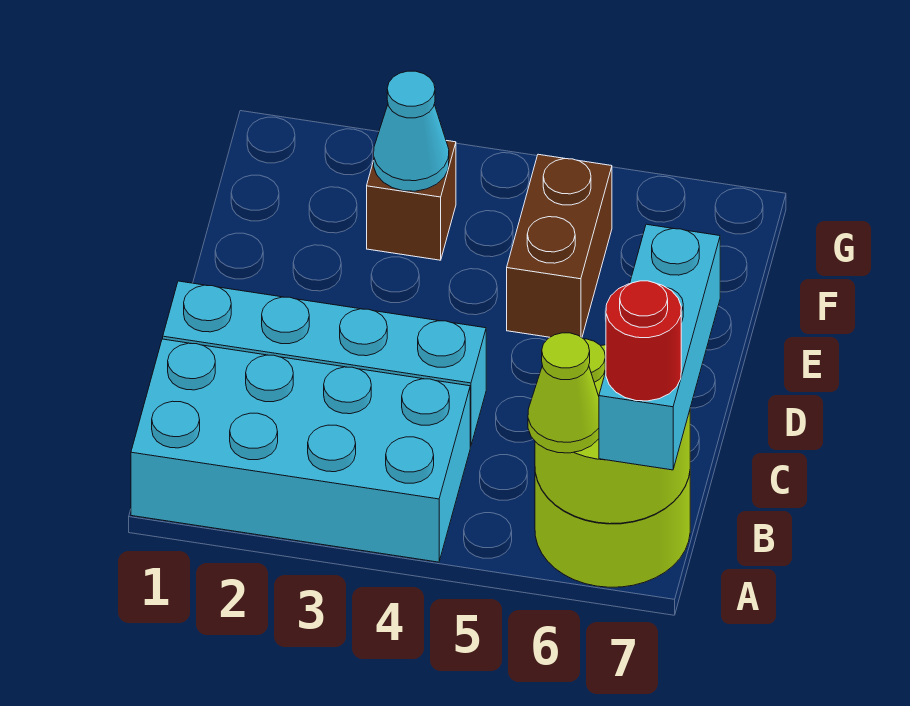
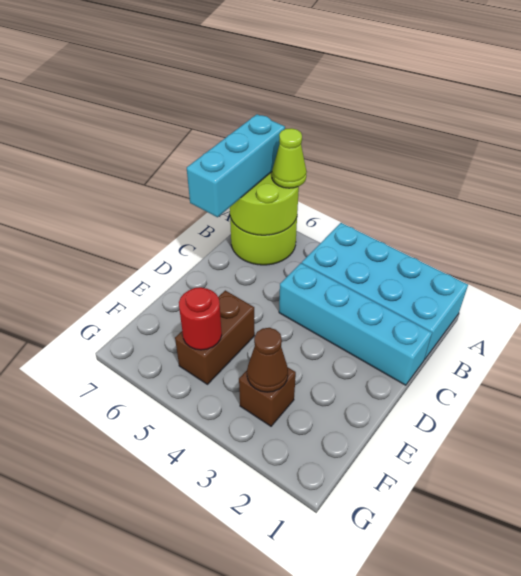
red 1x1 round brick [606,281,681,401] -> red 1x1 round brick moved to [179,287,222,350]
cyan 1x1 cone [374,71,449,191] -> brown 1x1 cone [247,328,288,392]

